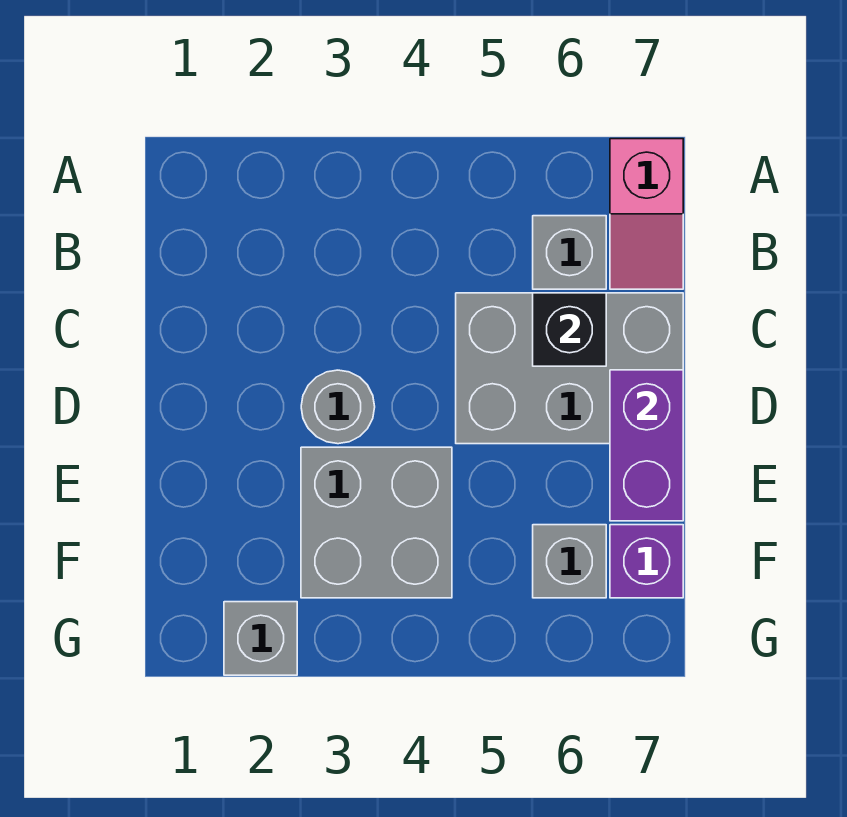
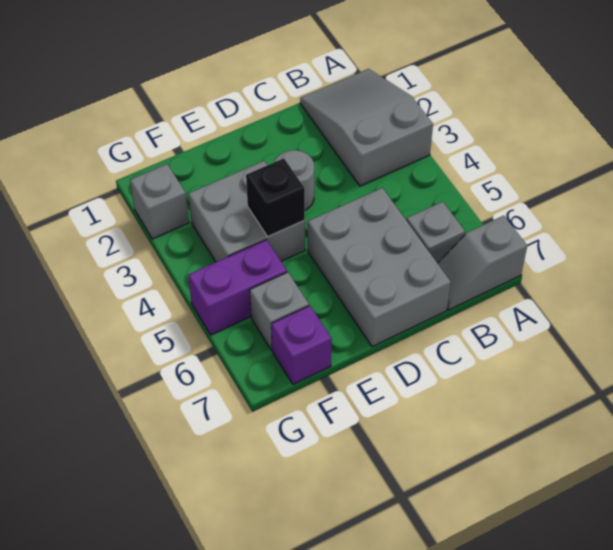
none -> grey 2x3 slope [300,69,433,186]
pink 1x2 slope [610,139,683,289] -> grey 1x2 slope [438,216,527,310]
black 1x1 brick [533,293,606,366] -> black 1x1 brick moved to [246,158,305,237]
purple 1x2 brick [610,370,683,521] -> purple 1x2 brick moved to [188,240,287,335]

